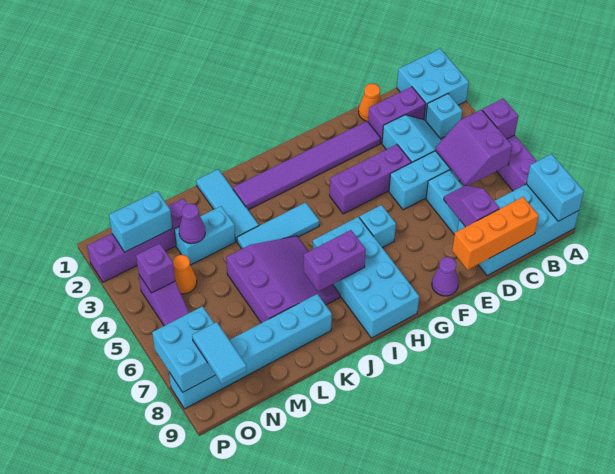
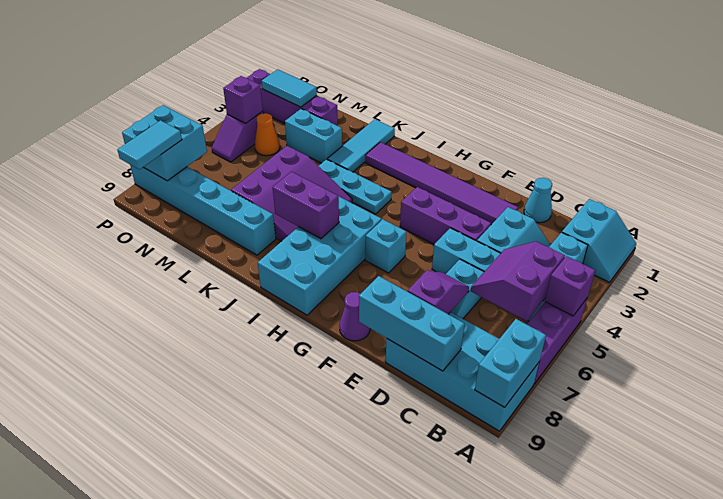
cyan 2x2 brick [397,49,469,121] -> cyan 2x2 slope [562,199,636,282]
purple 1x2 brick [368,87,426,143] -> none
orange 1x3 brick [452,197,539,270] -> cyan 1x3 brick [359,276,465,371]
orange 1x1 cone [359,84,381,121] -> cyan 1x1 cone [524,178,552,223]
cyan 1x3 tile [237,202,319,249] -> cyan 1x3 plate [319,159,392,214]
purple 1x1 cone [179,204,205,244] -> none
cyan 1x2 brick [109,191,172,252] -> cyan 1x2 tile [262,69,317,107]

